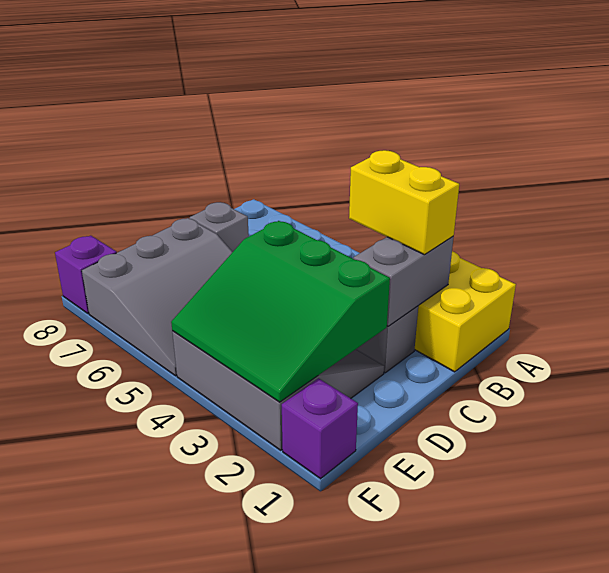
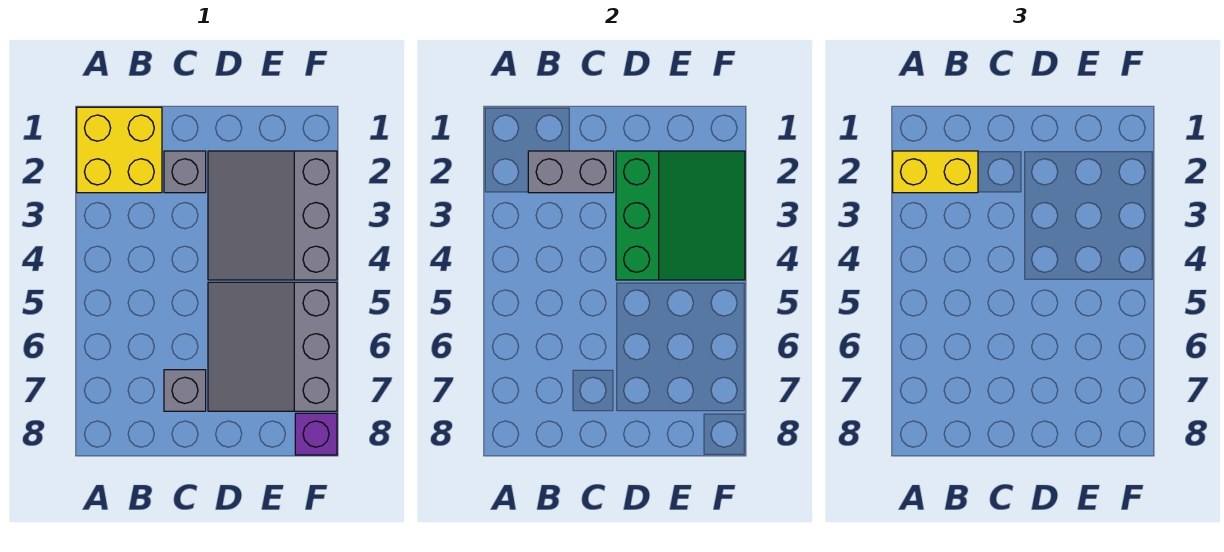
yellow 1x2 brick [349,150,459,255] -> yellow 1x2 brick turned to [893,151,978,193]
grey 3x3 slope [82,218,232,376] -> grey 3x3 slope turned to [208,282,337,411]
purple 1x1 brick [282,378,358,479] -> none

